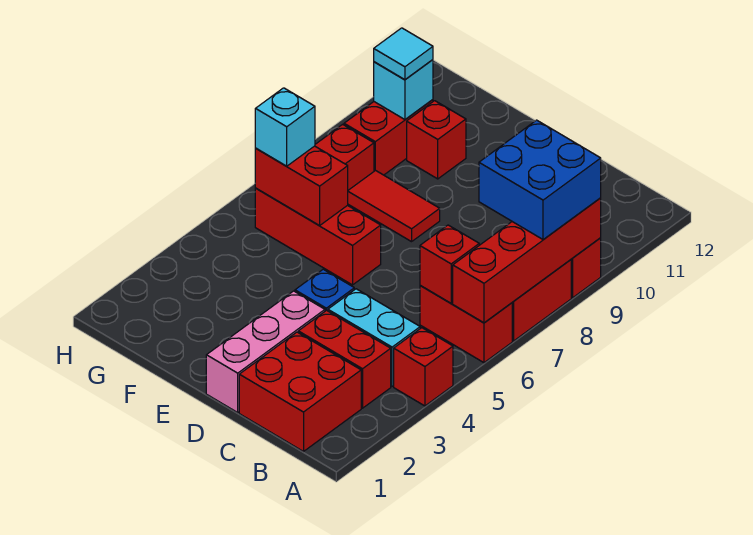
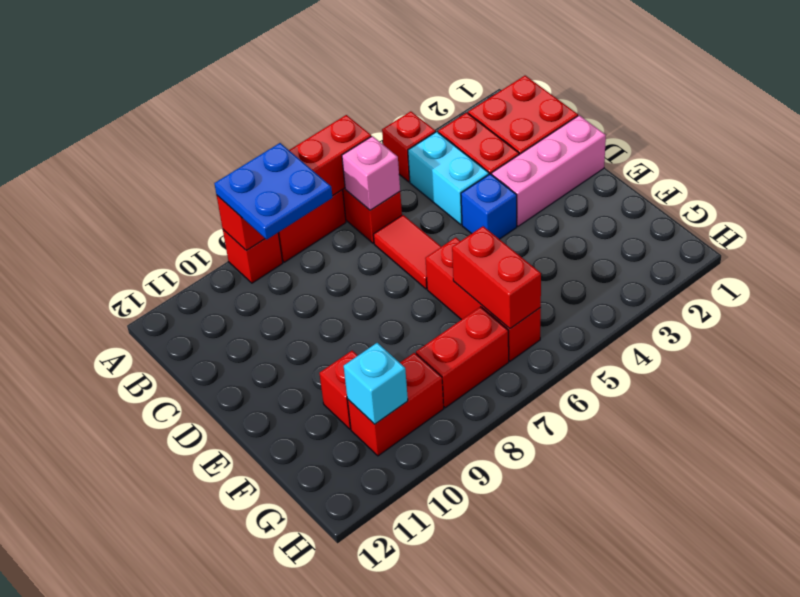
blue 2x2 brick [479,120,601,240] -> blue 2x2 plate [214,143,333,239]
red 1x1 brick [420,225,479,303] -> pink 1x1 brick [342,136,400,210]
red 1x2 tile [348,170,440,242] -> red 1x2 tile moved to [373,215,441,289]
cyan 1x1 brick [255,88,315,166] -> none
cyan 1x1 tile [374,28,433,80] -> none

